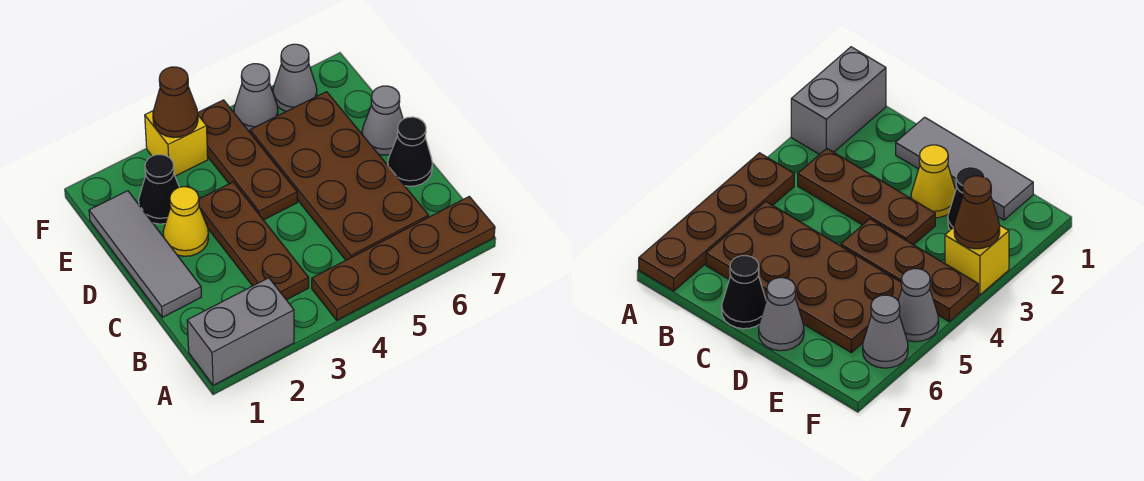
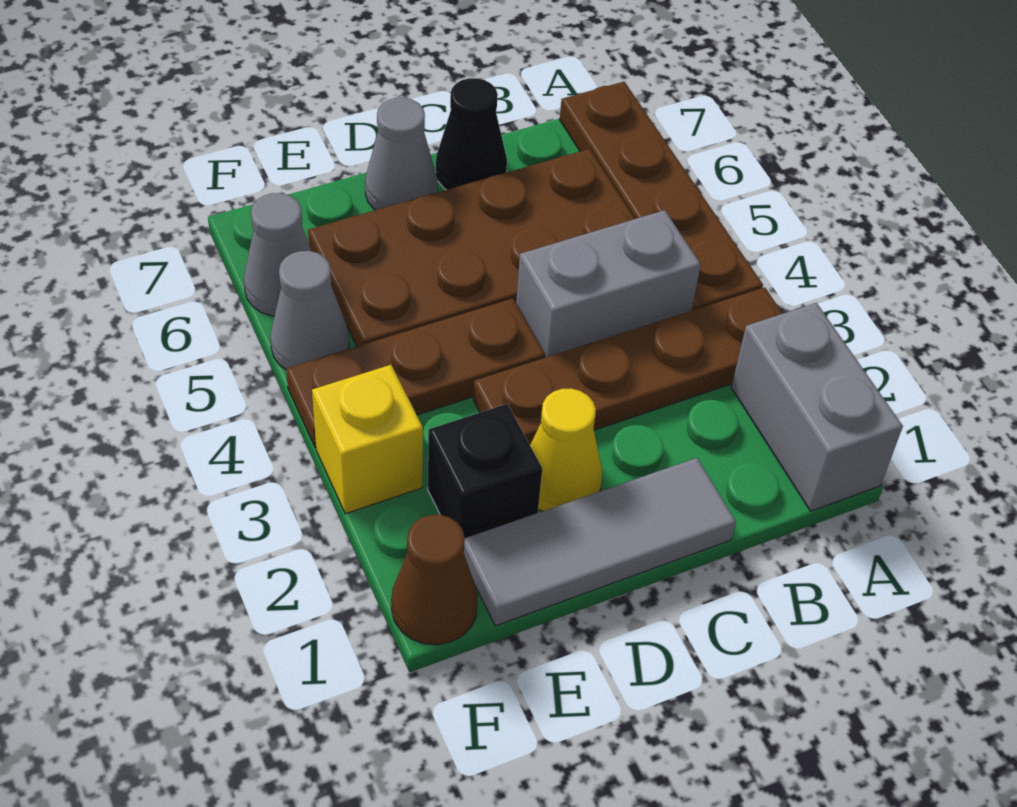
brown 1x3 plate [199,182,309,300] -> brown 1x4 plate [473,287,783,445]
none -> grey 1x2 brick [516,210,701,358]
black 1x1 cone [139,155,179,224] -> black 1x1 brick [428,404,542,538]
brown 1x1 cone [153,67,198,137] -> brown 1x1 cone moved to [391,515,478,645]

